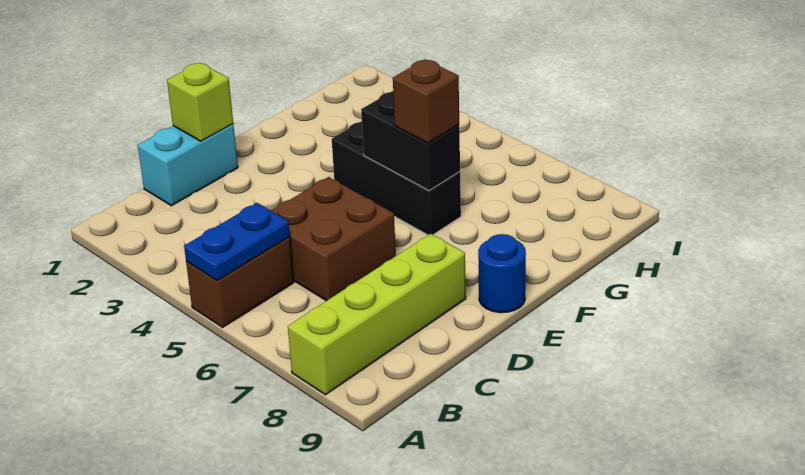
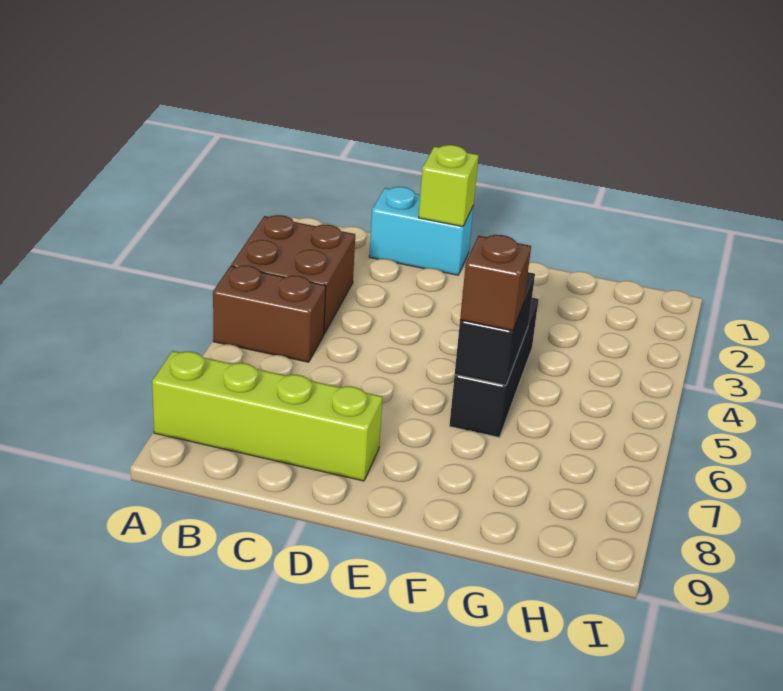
blue 1x2 plate [184,203,290,281] -> none
brown 2x2 brick [272,177,396,301] -> brown 2x2 brick moved to [231,215,355,334]
blue 1x1 round brick [478,234,526,313] -> none

